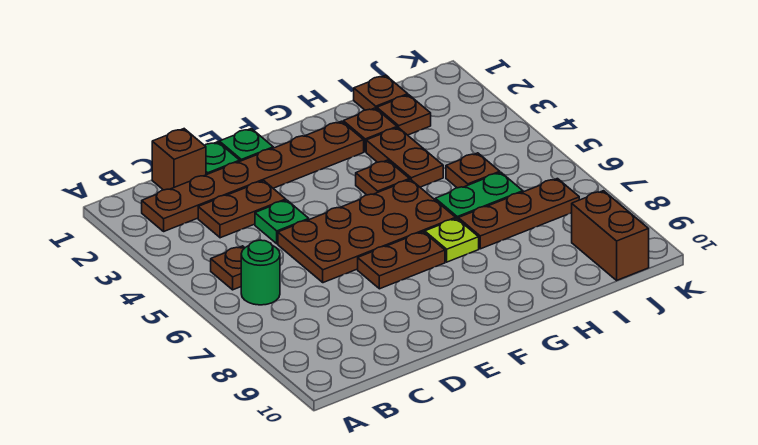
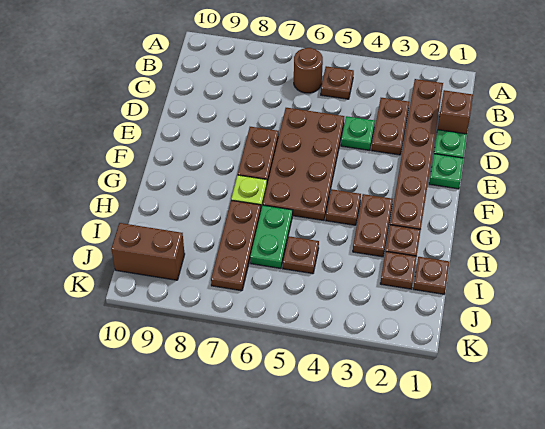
green 1x1 round brick [241,240,280,305] -> brown 1x1 round brick [294,48,323,93]
brown 1x2 plate [366,128,443,187] -> brown 1x2 plate turned to [353,194,393,257]

